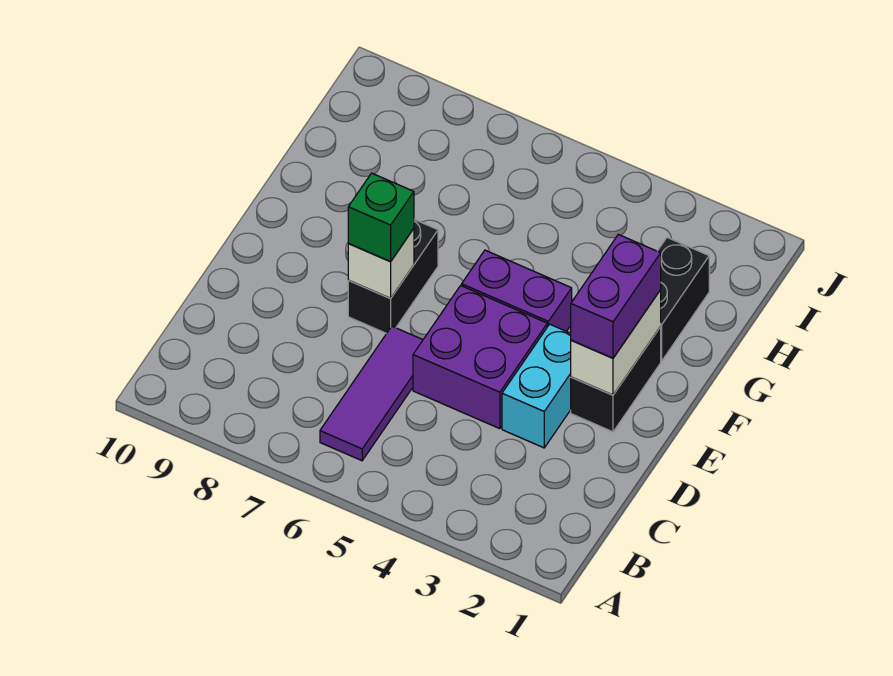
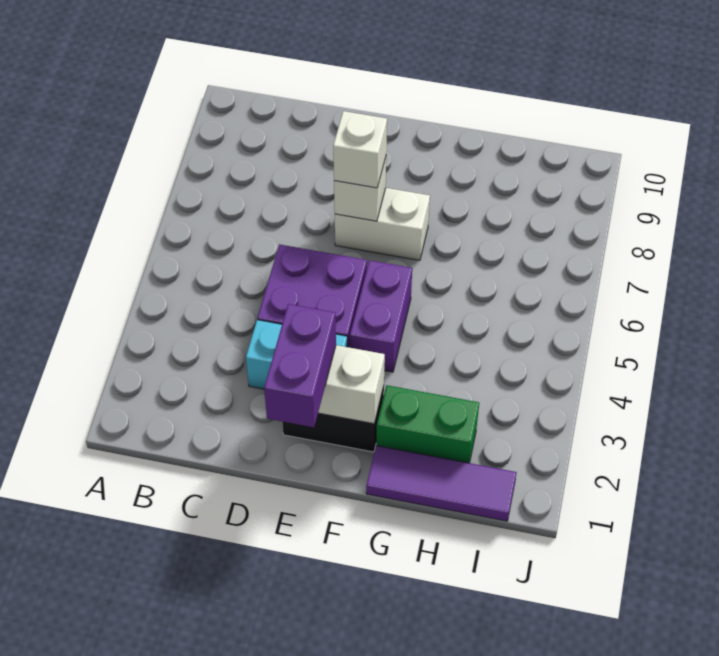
purple 1x3 tile [320,326,423,461] -> purple 1x3 tile moved to [366,446,517,521]
purple 1x2 brick [571,234,661,358] -> purple 1x2 brick turned to [264,304,336,427]
black 1x2 brick [348,219,438,333] -> white 1x2 brick [335,188,430,260]
green 1x1 brick [348,173,414,262] -> white 1x1 brick [333,111,387,188]
black 1x2 brick [658,238,709,361] -> green 1x2 brick [376,385,479,463]

